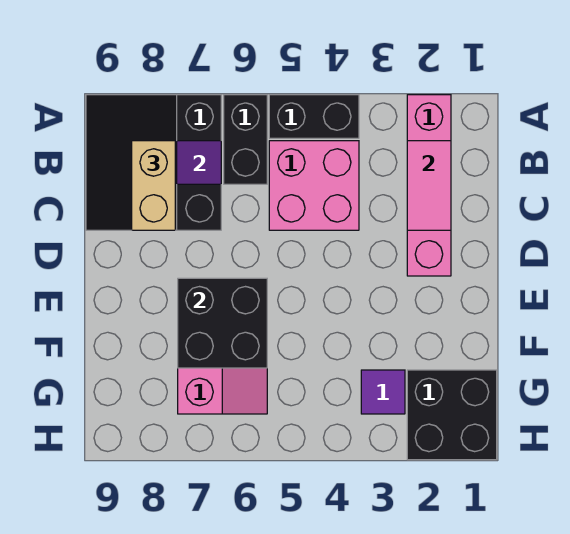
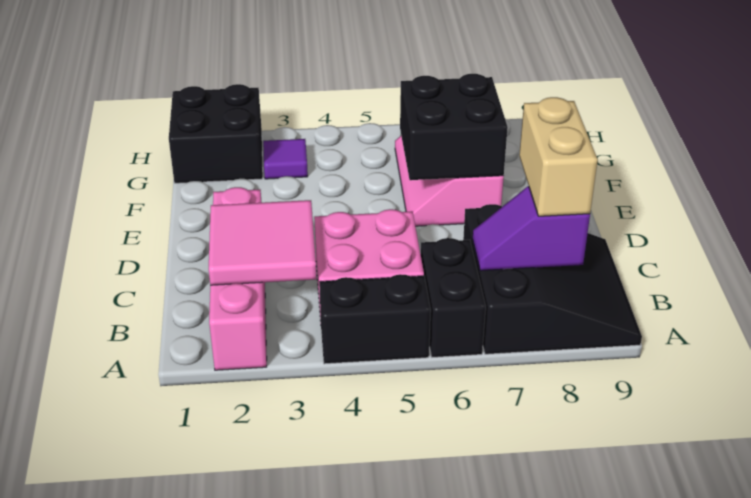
pink 1x2 tile [407,141,451,230] -> pink 2x2 tile [209,200,317,285]

